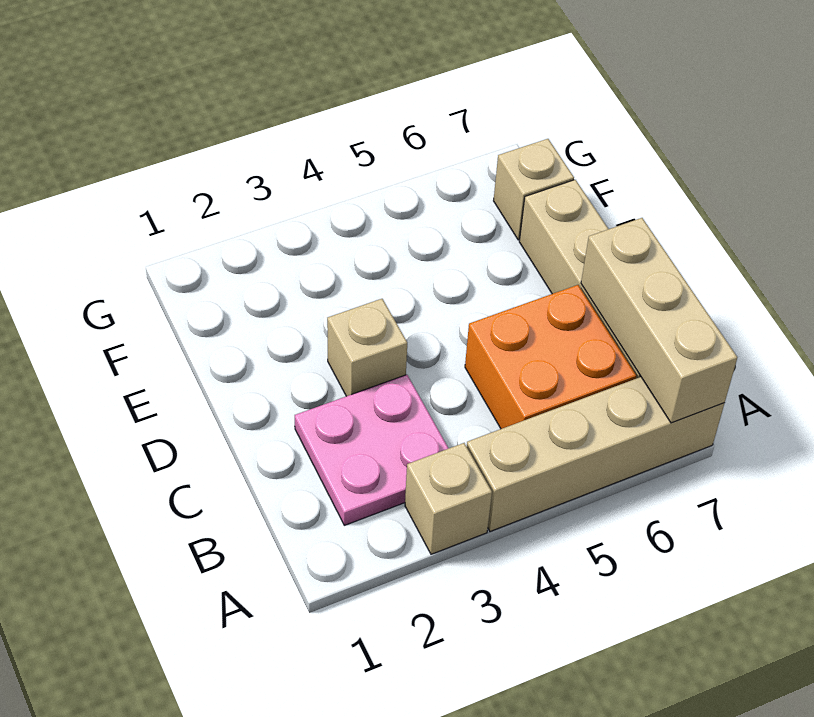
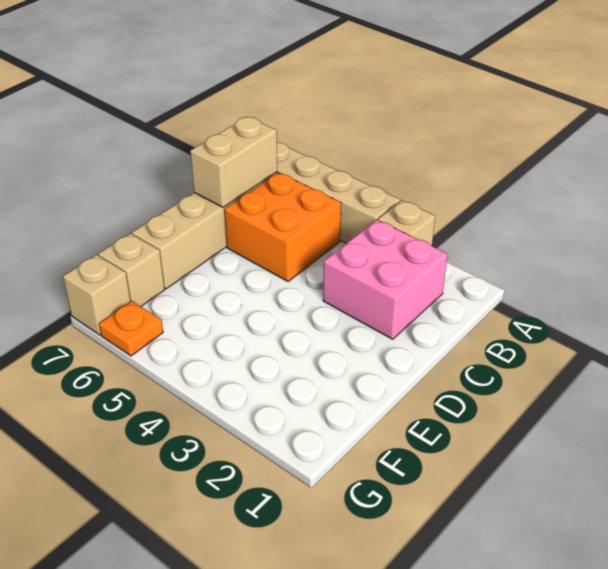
tan 1x3 brick [581,218,737,423] -> tan 1x2 brick [190,117,277,207]
pink 2x2 plate [295,375,449,525] -> pink 2x2 brick [323,220,448,339]
tan 1x1 brick [327,299,407,396] -> tan 1x1 brick moved to [63,255,131,335]
none -> orange 1x1 plate [99,301,163,356]

